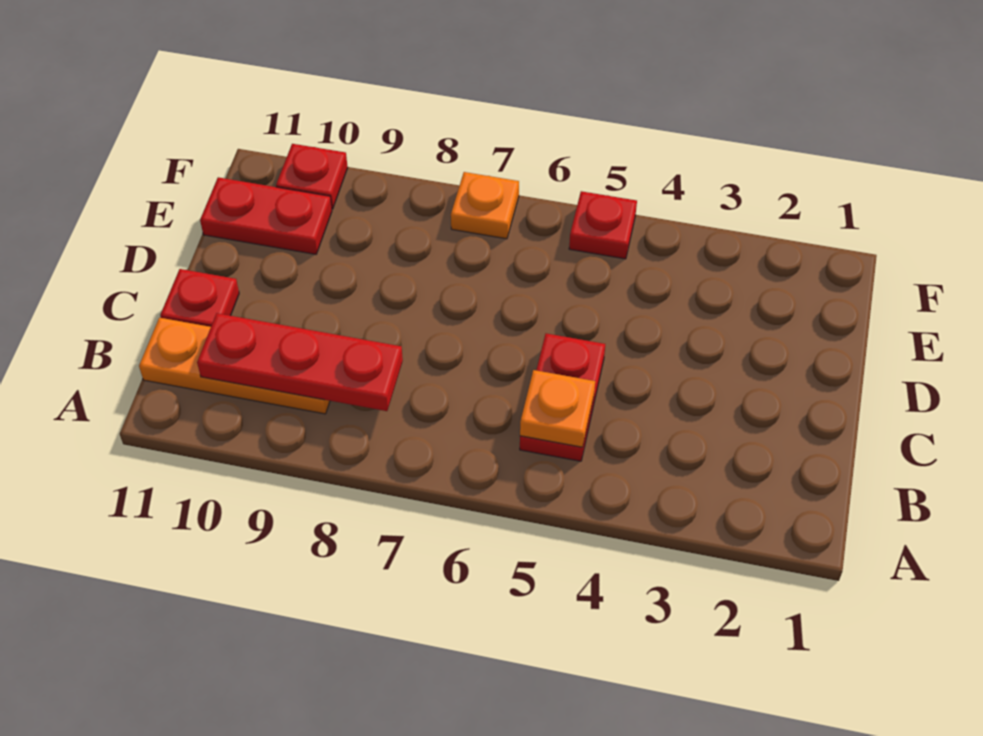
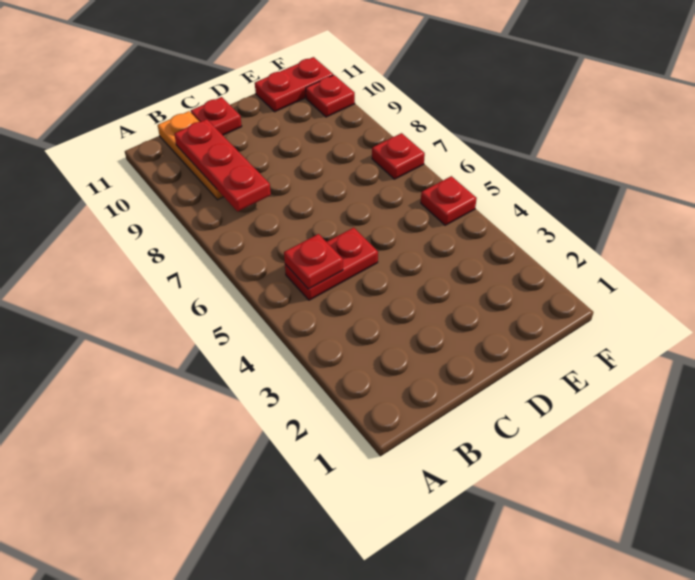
orange 1x1 plate [520,370,595,447] -> red 1x1 plate [284,234,343,289]
red 1x2 plate [200,177,332,254] -> red 1x2 plate turned to [255,57,333,112]
orange 1x1 plate [451,172,519,239] -> red 1x1 plate [372,133,425,179]

